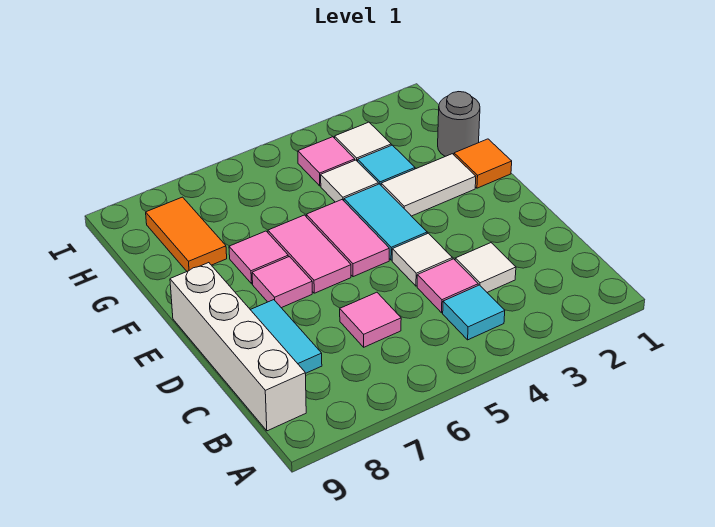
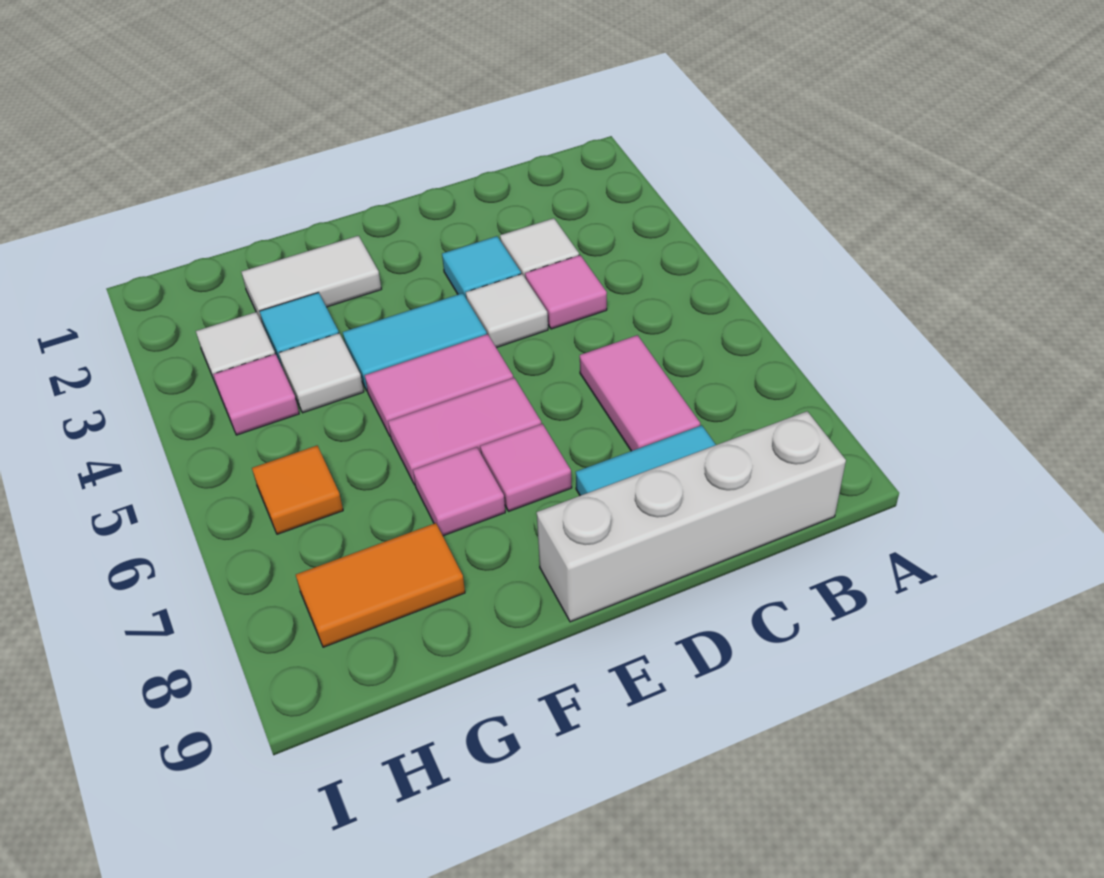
cyan 1x1 tile [443,285,505,340] -> cyan 1x1 tile moved to [442,236,521,297]
pink 1x1 tile [340,292,401,347] -> pink 1x2 tile [580,335,700,451]
orange 1x1 tile [454,139,512,188] -> orange 1x1 tile moved to [252,446,343,534]
white 1x2 tile [381,154,476,216] -> white 1x2 tile turned to [242,236,381,325]
grey 1x1 round brick [438,92,480,156] -> none

